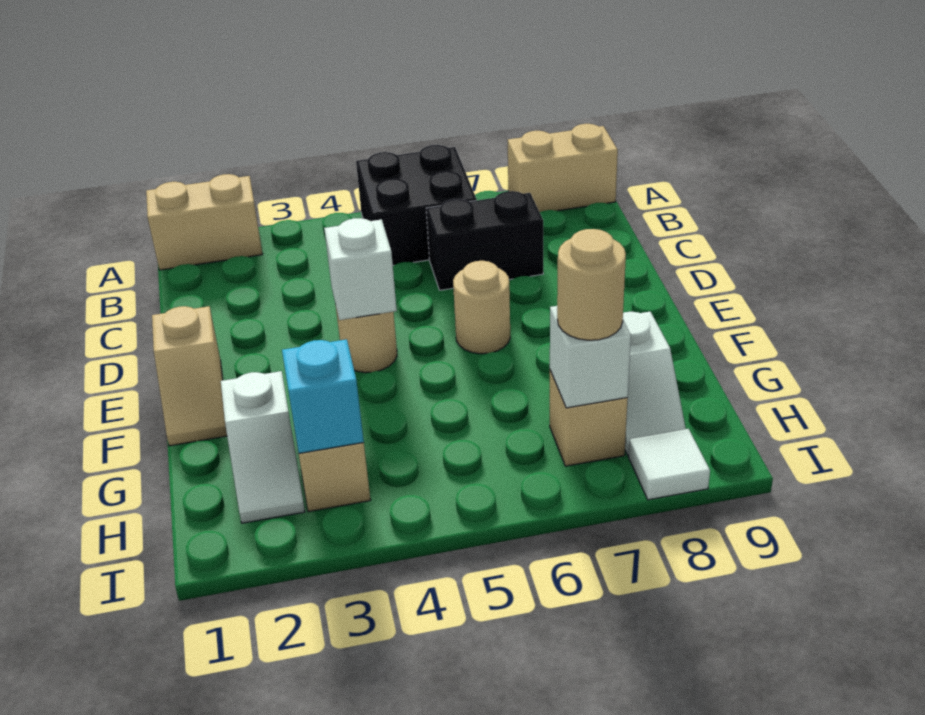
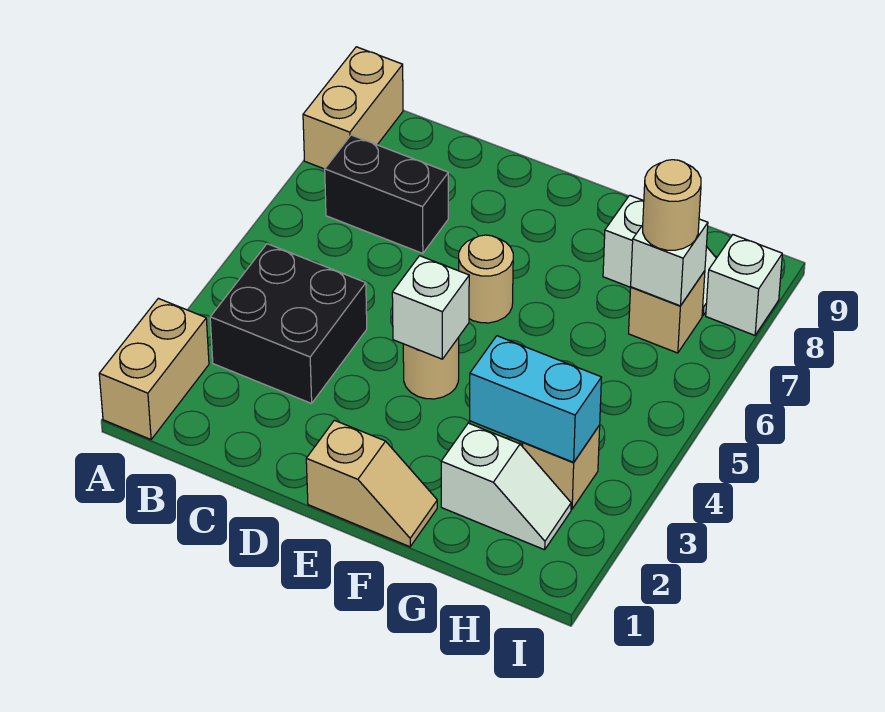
black 2x2 brick [356,145,477,265] -> black 2x2 brick moved to [210,244,367,403]
black 1x2 brick [426,191,543,290] -> black 1x2 brick turned to [325,135,448,253]
cyan 1x1 brick [282,339,364,453] -> cyan 1x2 brick [470,336,602,462]
white 1x1 tile [628,429,710,500] -> white 1x1 brick [706,235,782,335]

